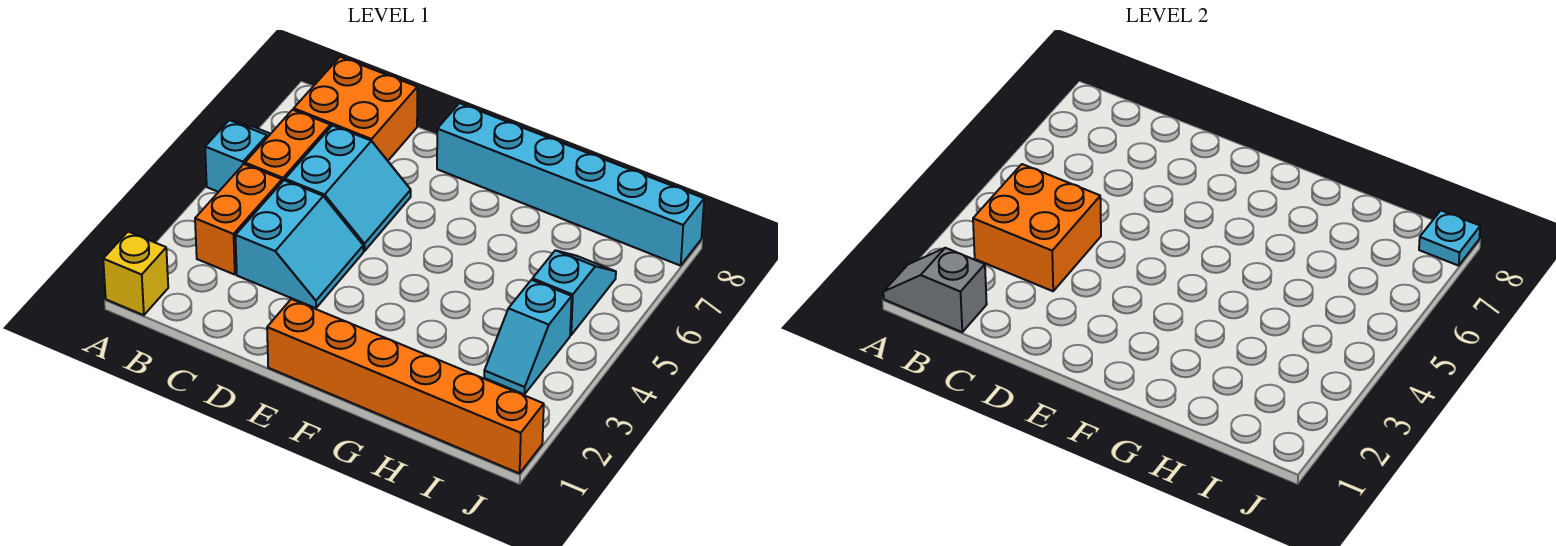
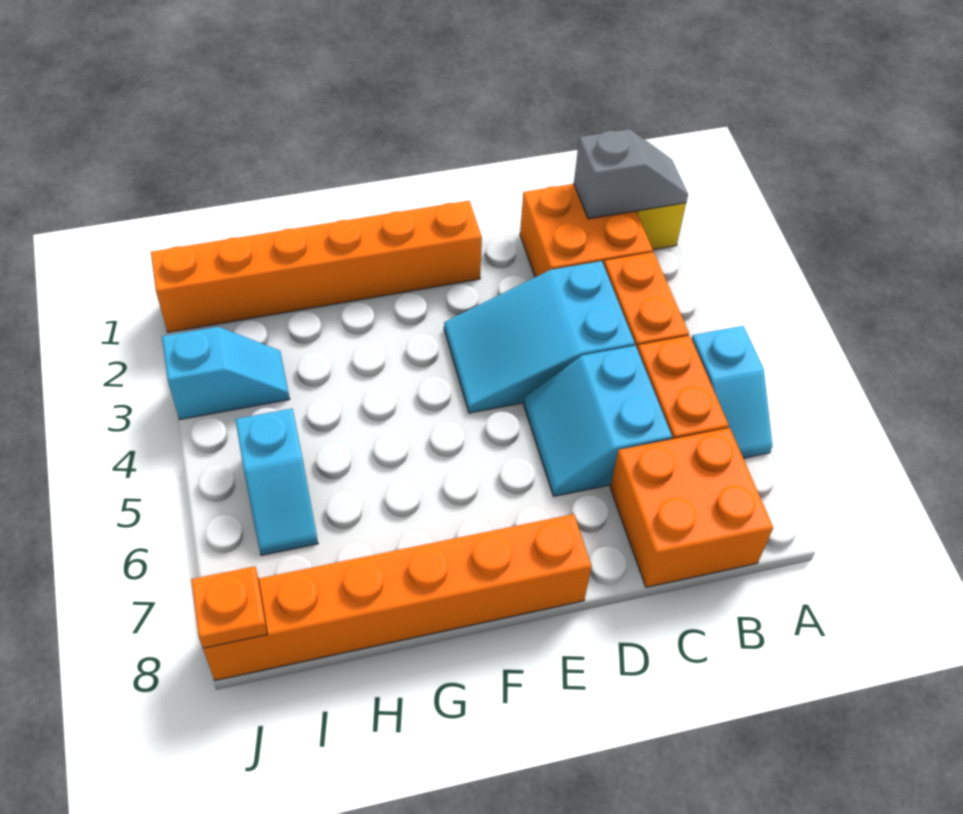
orange 2x2 brick [973,164,1101,291] -> orange 2x2 brick moved to [520,184,653,277]
cyan 2x2 slope [235,180,363,308] -> cyan 2x3 slope [444,261,635,413]
cyan 1x6 brick [437,103,704,266] -> orange 1x6 brick [203,514,592,681]
cyan 1x2 slope [484,280,572,394] -> cyan 1x2 slope turned to [162,327,290,419]
cyan 1x1 plate [1419,211,1480,266] -> orange 1x1 plate [191,566,267,648]

